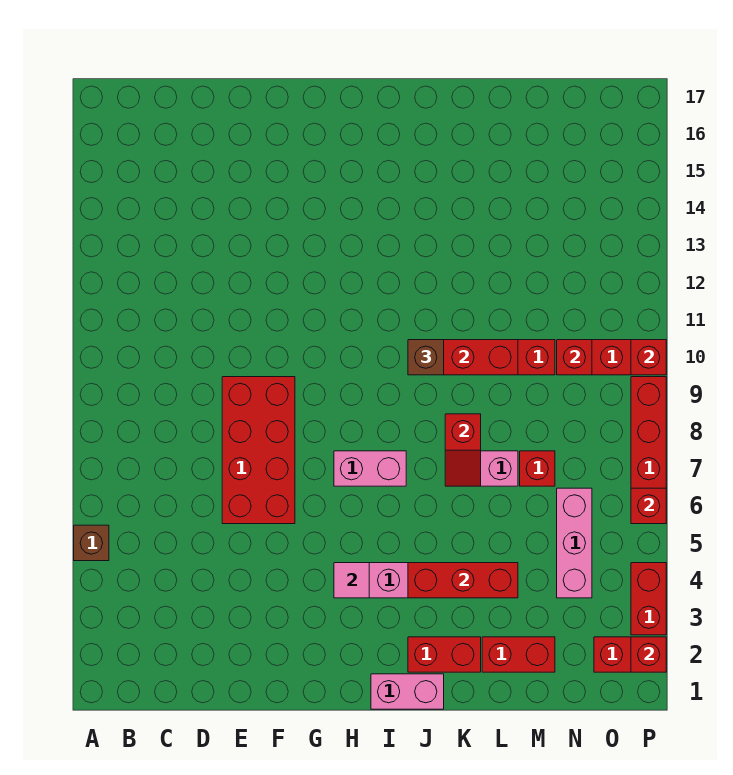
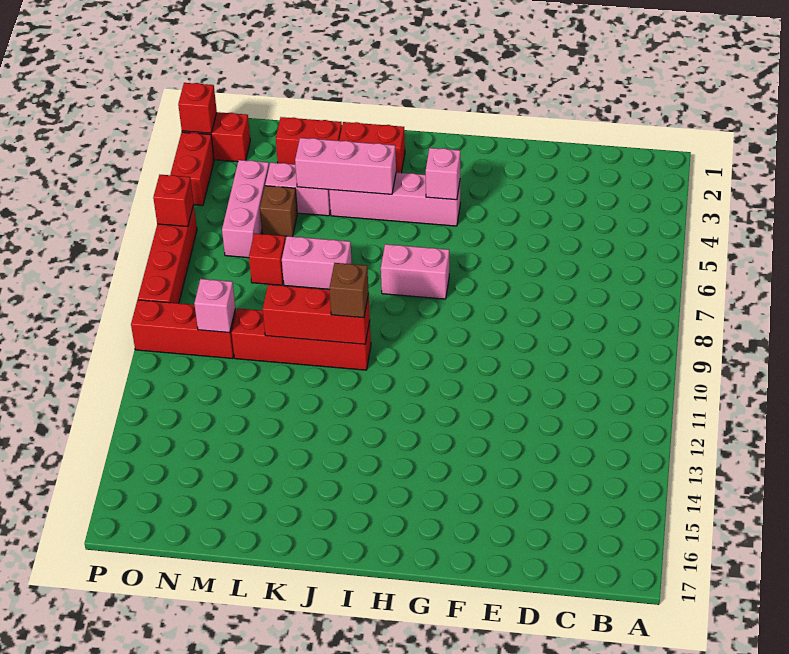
brown 1x1 brick [74,525,109,561] -> brown 1x1 brick moved to [260,186,297,237]
red 2x4 brick [222,377,295,524] -> none
pink 1x1 tile [334,563,369,598] -> pink 1x1 brick [426,148,460,200]
pink 1x2 brick [371,674,444,709] -> pink 1x2 brick moved to [265,163,331,216]
red 1x3 brick [408,563,518,598] -> pink 1x3 brick [295,138,396,194]
red 1x2 slope [445,414,481,486] -> none
red 1x1 brick [557,340,592,375] -> pink 1x1 brick [194,279,235,333]
red 1x1 brick [631,340,666,375] -> none

